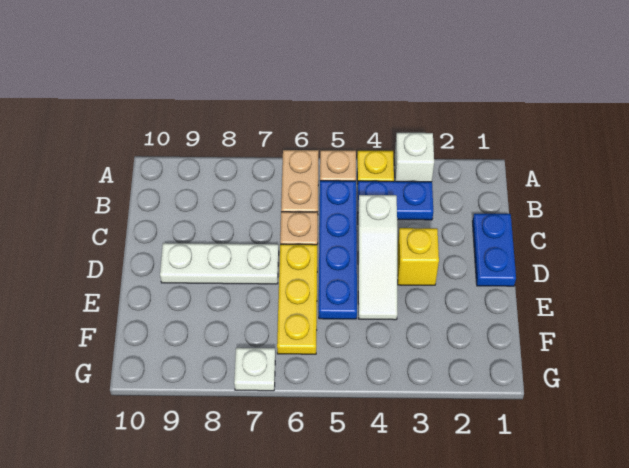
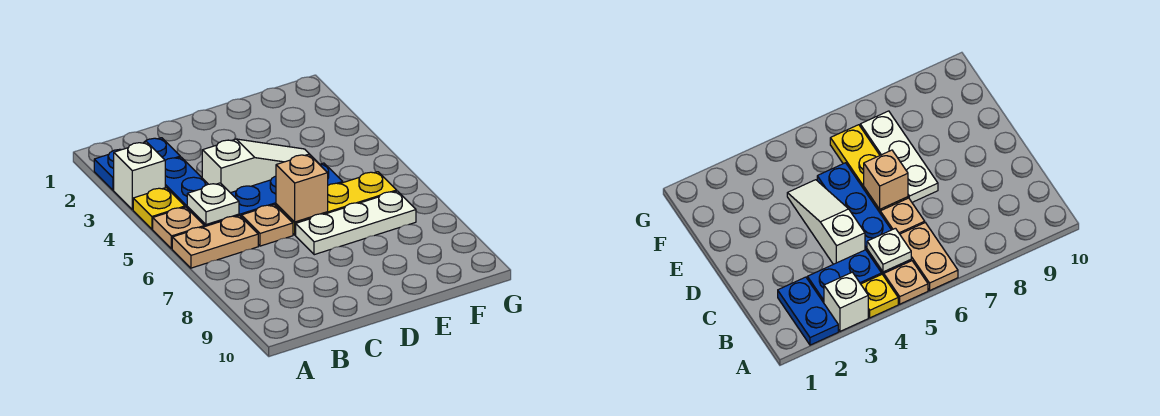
blue 1x2 plate [473,214,516,286] -> blue 1x2 plate moved to [94,138,180,190]
yellow 1x1 brick [397,228,439,285] -> none
none -> tan 1x1 brick [276,154,328,222]
white 1x3 plate [160,243,279,284] -> white 1x3 plate turned to [296,191,416,255]
white 1x1 plate [234,348,275,391] -> white 1x1 plate moved to [187,183,239,224]

